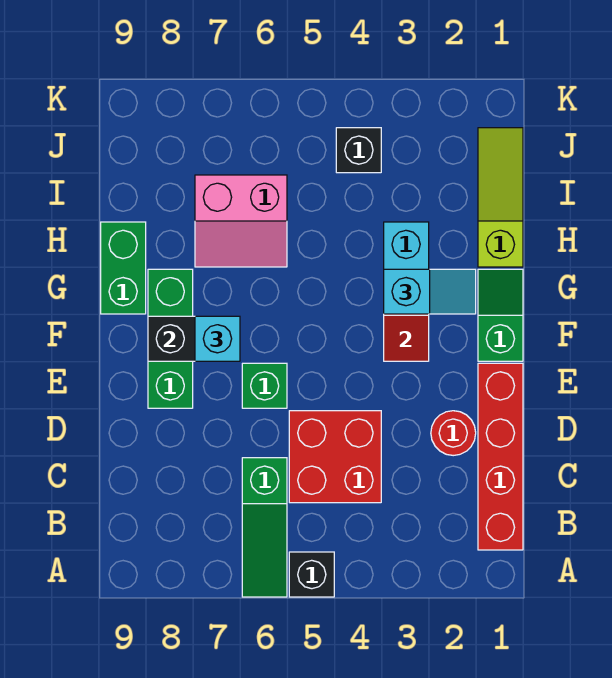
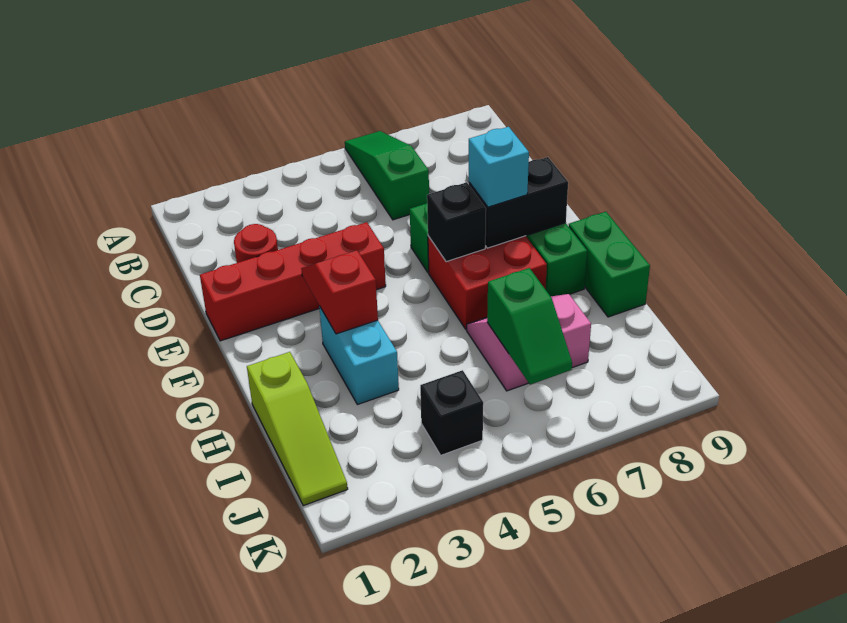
black 1x1 brick [289,552,334,597] -> black 1x1 brick moved to [427,182,486,262]
red 1x4 brick [478,363,523,550] -> red 1x4 brick turned to [200,222,386,341]
red 2x2 brick [289,411,381,503] -> red 2x2 brick moved to [428,236,547,330]
green 1x2 slope [478,269,523,361] -> green 1x2 slope moved to [487,268,572,385]
cyan 1x2 slope [384,269,476,314] -> none

